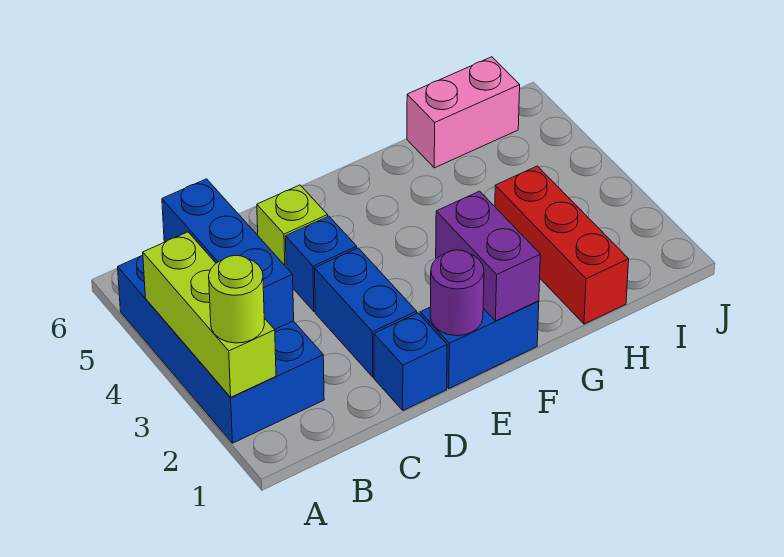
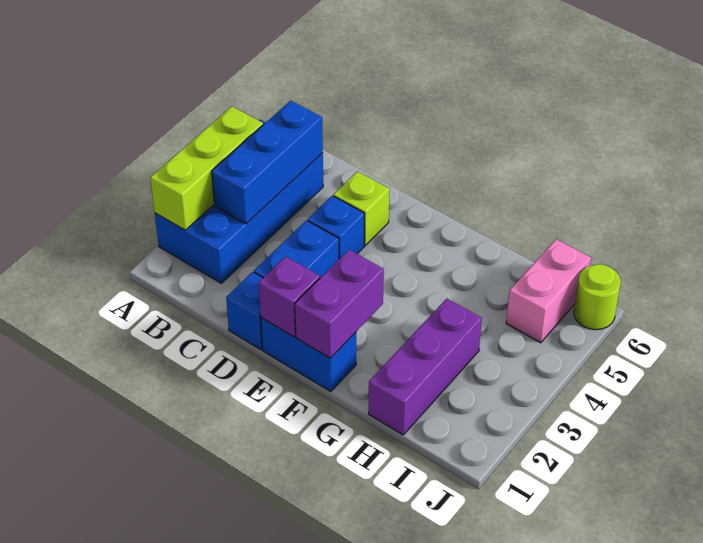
lime 1x1 round brick [209,255,265,343] -> lime 1x1 round brick moved to [574,264,621,330]
purple 1x1 round brick [430,250,484,336] -> purple 1x1 brick [259,256,320,337]
red 1x3 brick [495,166,629,324] -> purple 1x3 brick [368,299,482,435]
pink 1x2 brick [407,57,520,168] -> pink 1x2 brick turned to [506,239,591,343]

